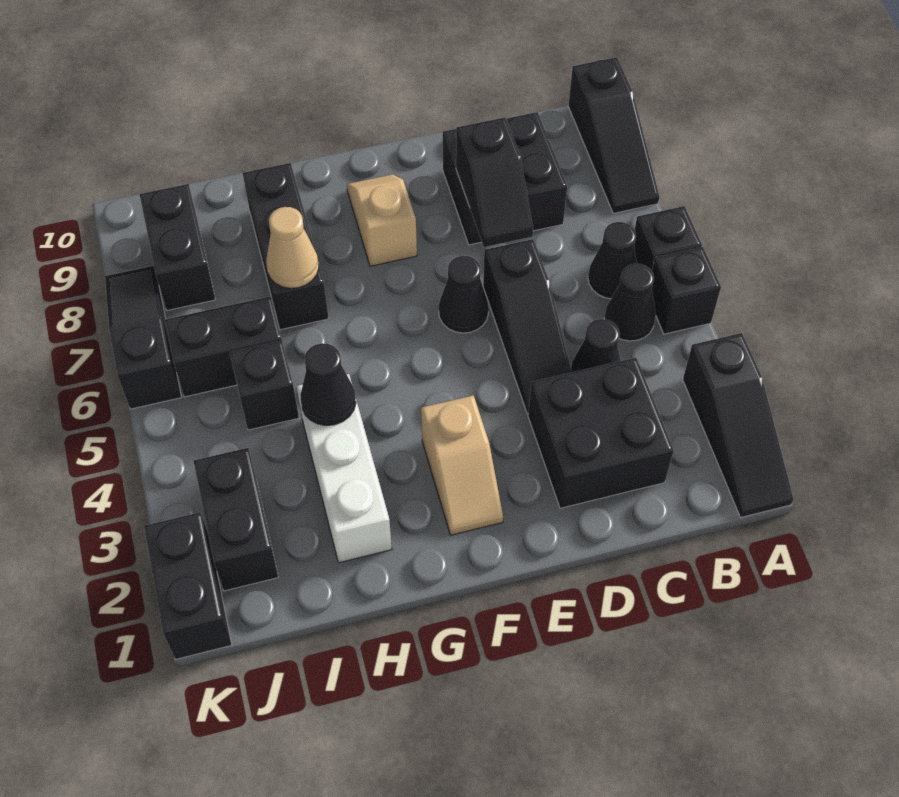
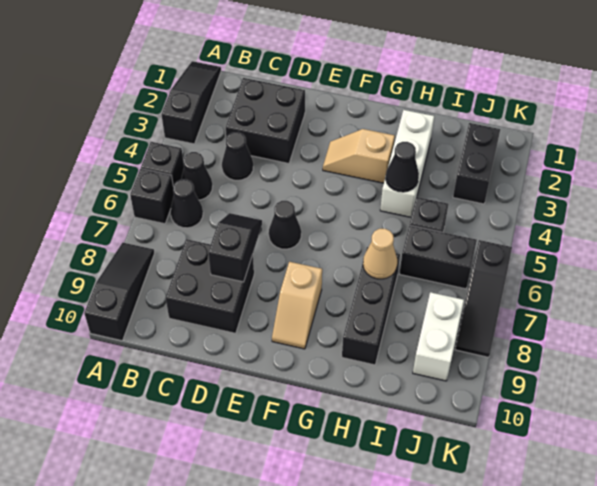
black 1x3 slope [483,239,572,414] -> none
tan 1x2 slope [421,395,503,535] -> tan 1x2 slope turned to [323,129,395,183]
black 1x2 brick [139,184,216,310] -> white 1x2 brick [413,292,464,381]
black 1x2 brick [144,512,232,659] -> none

